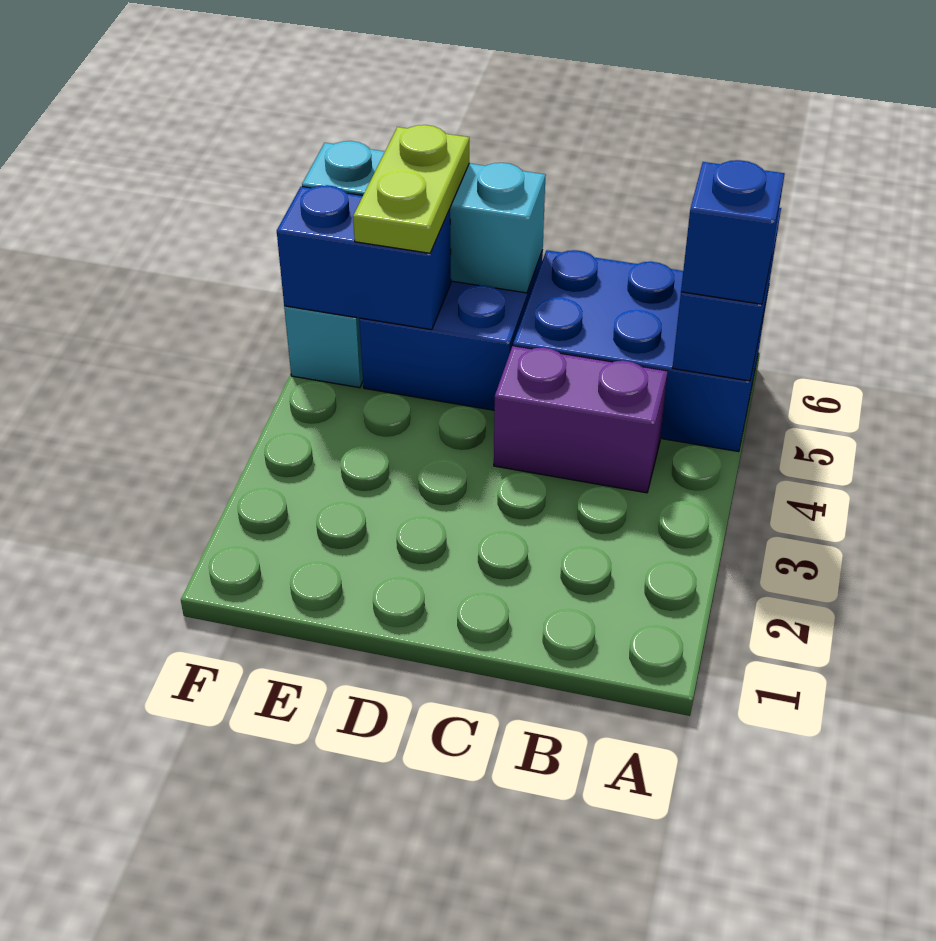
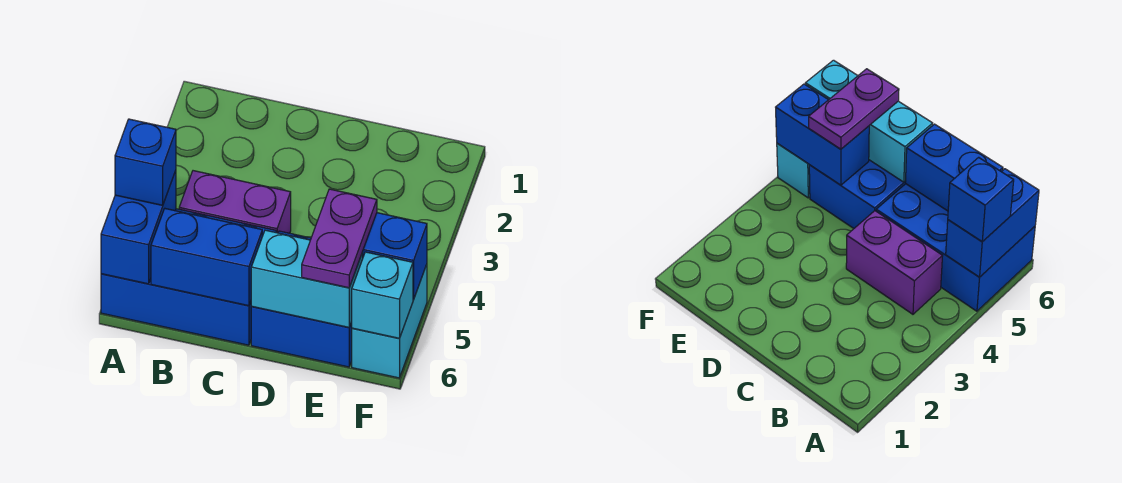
none -> blue 1x2 brick [151,209,262,306]
lime 1x2 plate [353,125,469,253] -> purple 1x2 plate [302,189,377,288]

